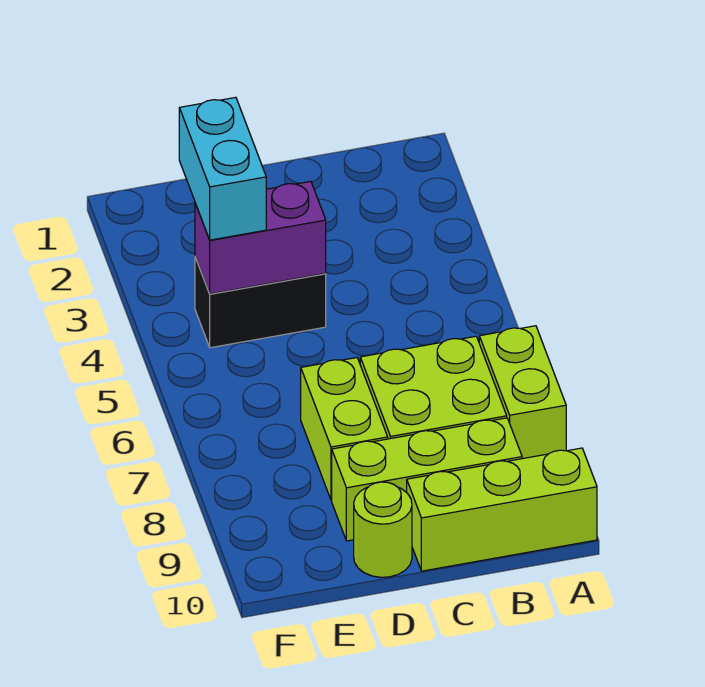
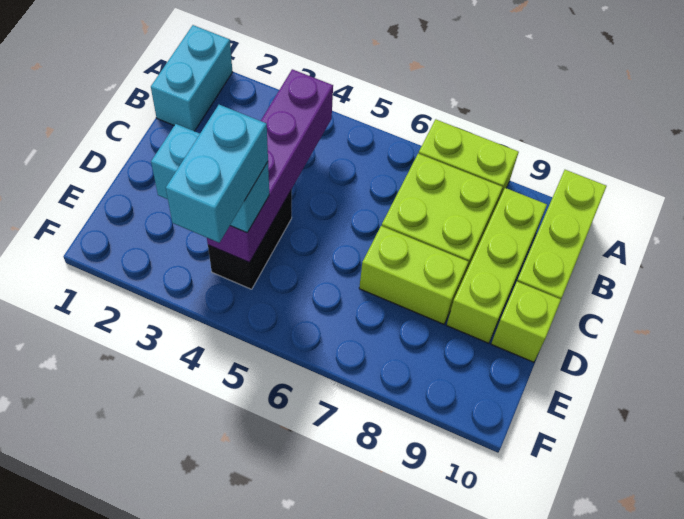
none -> cyan 1x2 brick [151,25,232,131]
purple 1x2 brick [195,181,326,294] -> purple 1x4 brick [207,69,333,262]
lime 1x1 round brick [354,482,412,577] -> lime 1x1 brick [491,282,561,362]
none -> cyan 1x2 brick [166,105,268,243]

